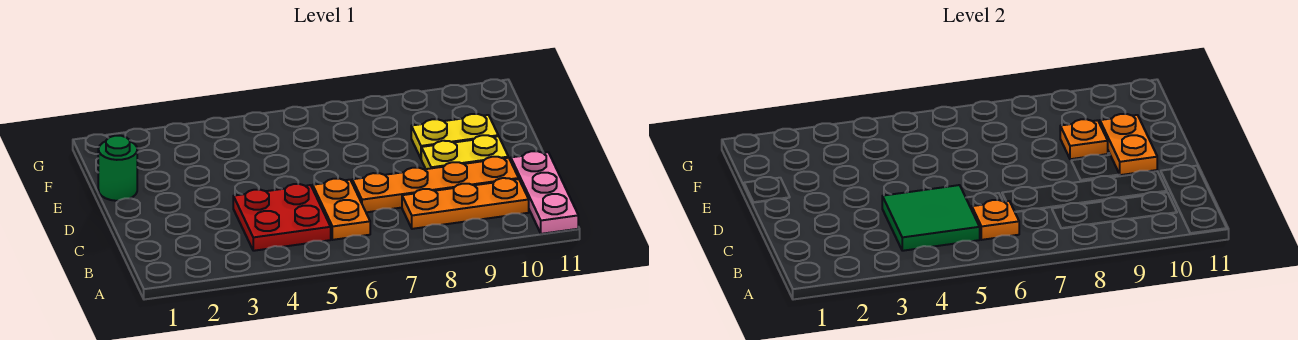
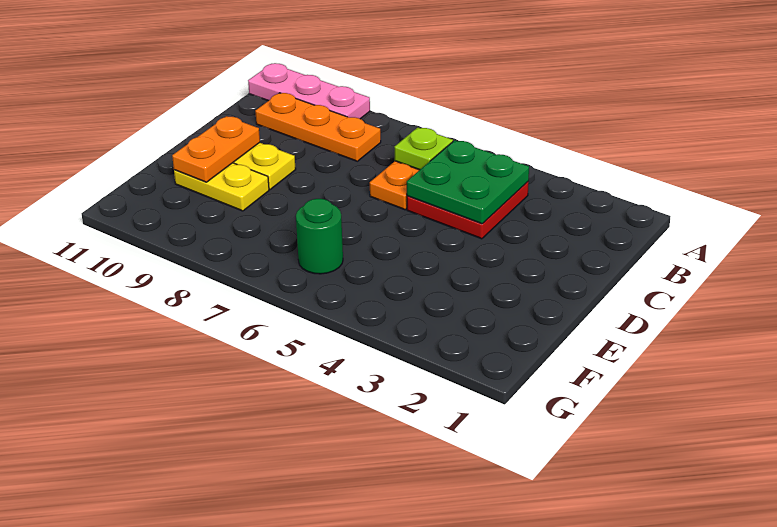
pink 1x3 plate [511,151,578,234] -> pink 1x3 plate turned to [248,63,370,119]
green 2x2 tile [882,185,980,251] -> green 2x2 plate [407,140,529,224]
orange 1x1 plate [972,200,1019,240] -> lime 1x1 plate [394,128,453,170]
orange 1x4 plate [352,157,519,212] -> none
green 1x1 round brick [98,136,137,201] -> green 1x1 round brick moved to [296,199,343,274]
orange 1x1 plate [1060,119,1108,159] -> none

